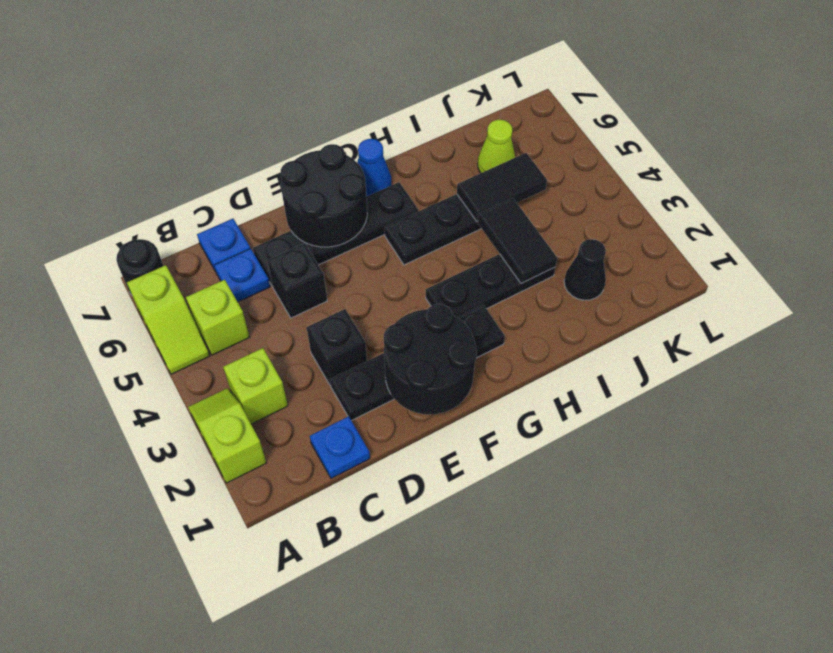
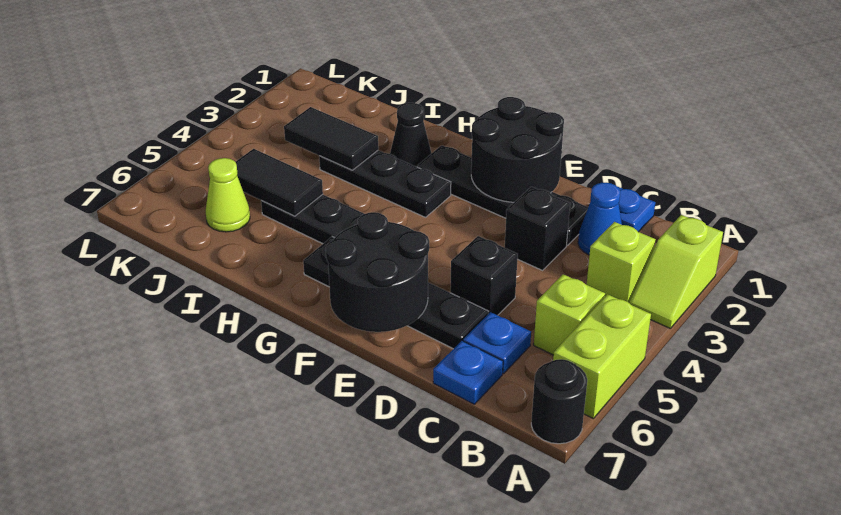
lime 1x2 slope [127,265,210,374] -> lime 1x2 brick [553,294,651,419]
blue 1x1 cone [357,139,391,197] -> blue 1x1 cone moved to [578,183,622,255]
black 1x2 tile [478,198,557,283] -> black 1x2 tile turned to [284,107,378,170]
black 1x1 cone [564,239,606,300] -> black 1x1 cone moved to [390,103,432,167]

